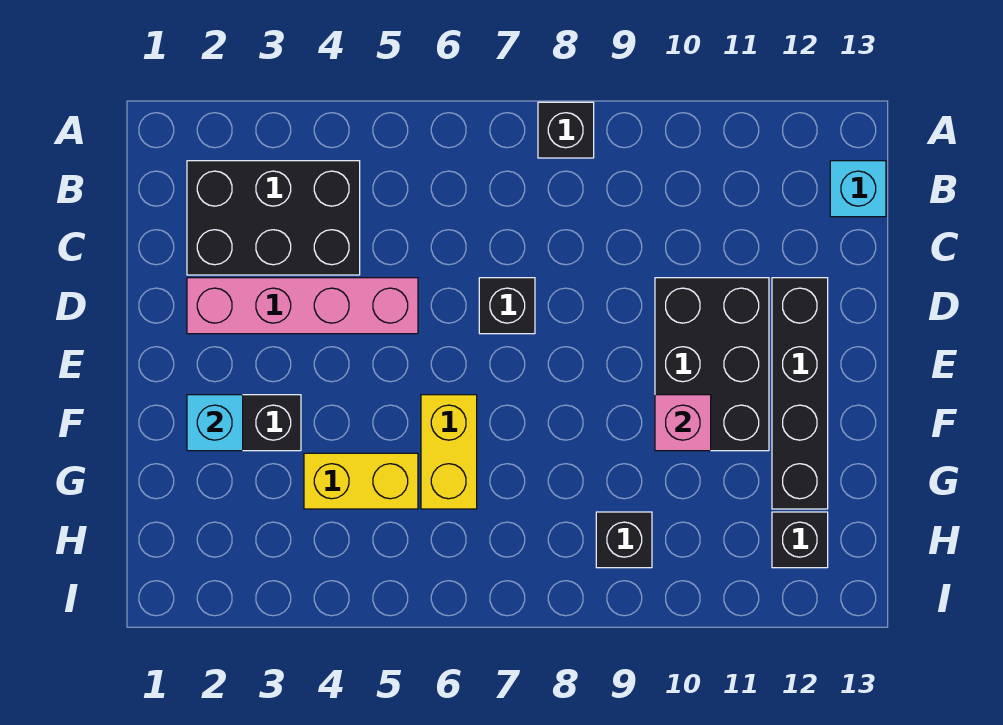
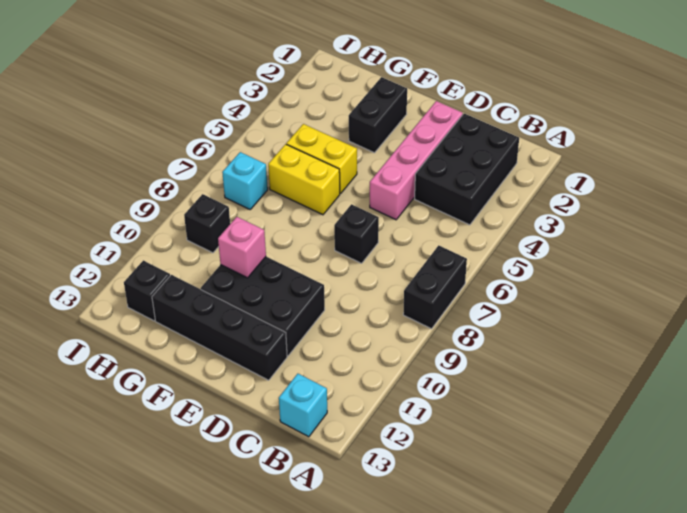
black 1x1 brick [538,102,594,158] -> black 1x2 brick [403,245,467,329]
cyan 1x1 brick [187,395,243,451] -> cyan 1x1 brick moved to [222,152,268,209]
yellow 1x2 brick [304,453,418,509] -> yellow 1x2 brick turned to [286,124,357,194]

